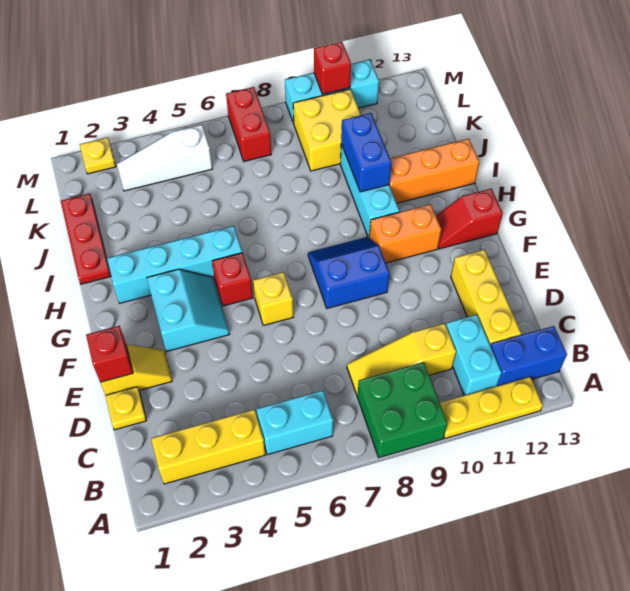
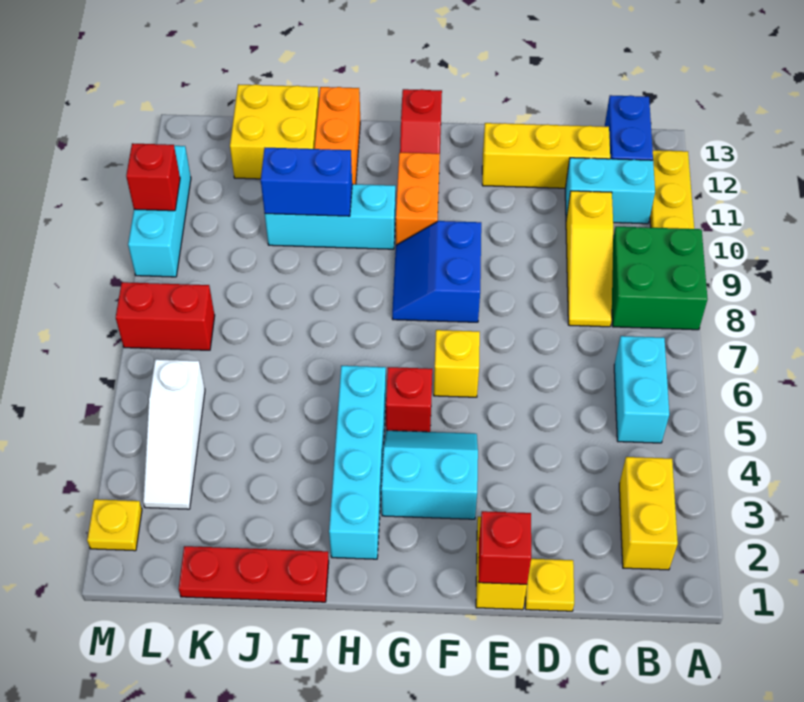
yellow 1x3 brick [151,410,265,484] -> yellow 1x2 brick [619,457,678,570]
yellow 2x2 brick [293,89,361,171] -> yellow 2x2 brick moved to [230,84,319,179]

